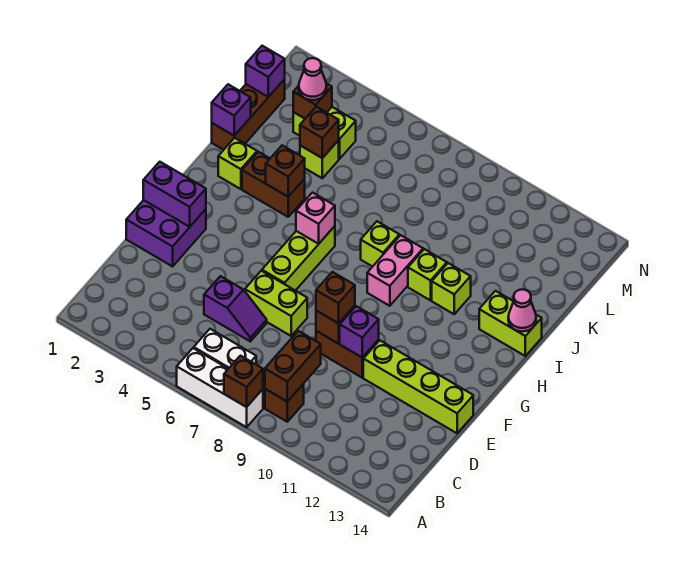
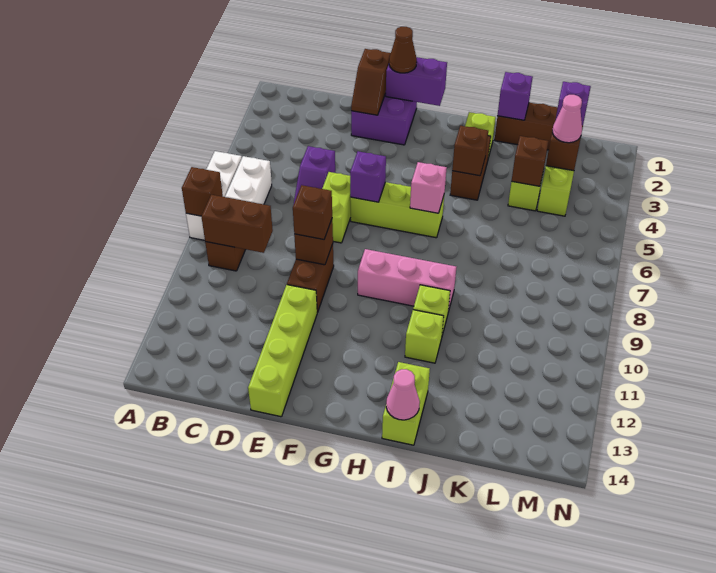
none -> brown 1x2 slope [351,49,391,115]
purple 1x1 brick [340,306,379,357] -> purple 1x1 brick moved to [350,151,386,202]
purple 1x2 brick [143,162,206,227] -> purple 1x2 brick turned to [386,57,447,106]
none -> brown 1x1 cone [389,27,417,73]
pink 1x2 brick [367,235,423,306] -> pink 1x3 brick [358,249,456,312]
lime 1x1 brick [361,221,399,267] -> none

